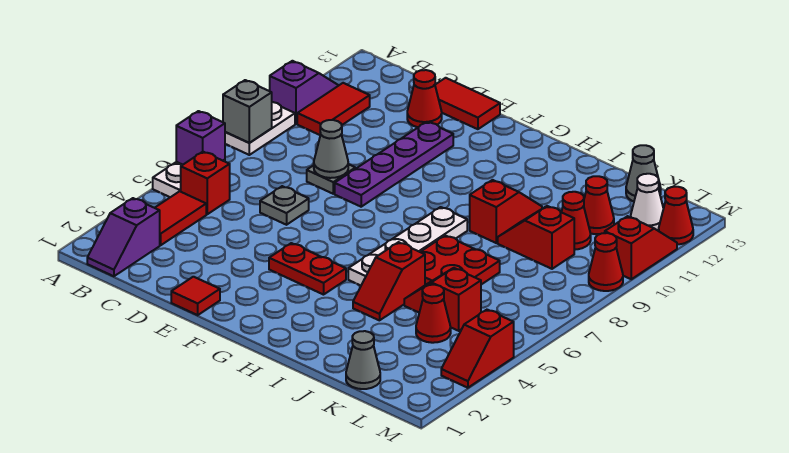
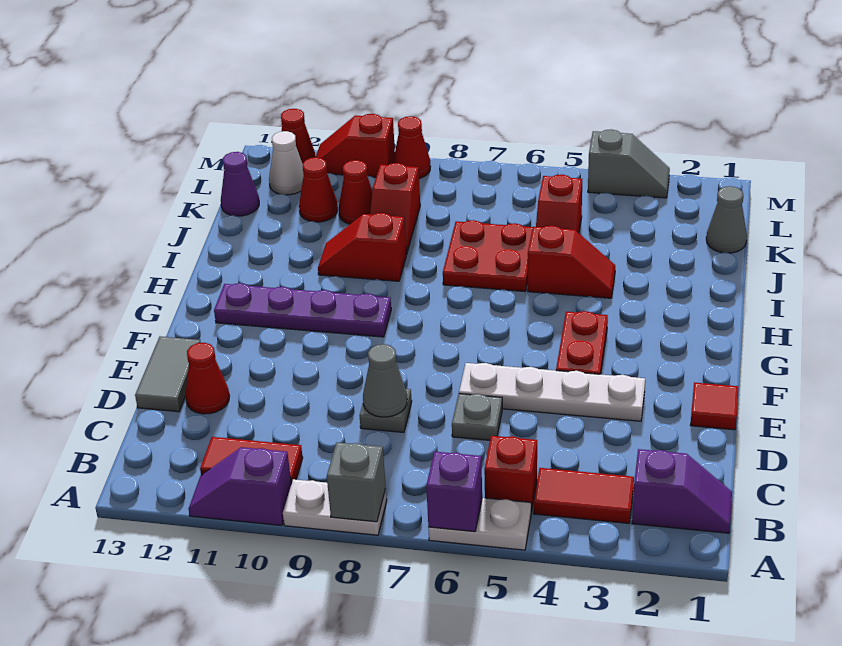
red 1x2 tile [435,78,500,129] -> grey 1x2 tile [135,336,201,412]
purple 1x4 plate [335,122,453,207] -> purple 1x4 plate moved to [214,283,391,337]
white 1x4 plate [348,207,467,286] -> white 1x4 plate moved to [459,363,645,421]
red 1x1 cone [416,285,451,343] -> none
grey 1x1 cone [626,145,661,201] -> purple 1x1 cone [221,152,259,216]
red 1x2 slope [441,310,514,388] -> grey 1x2 slope [588,129,670,198]

